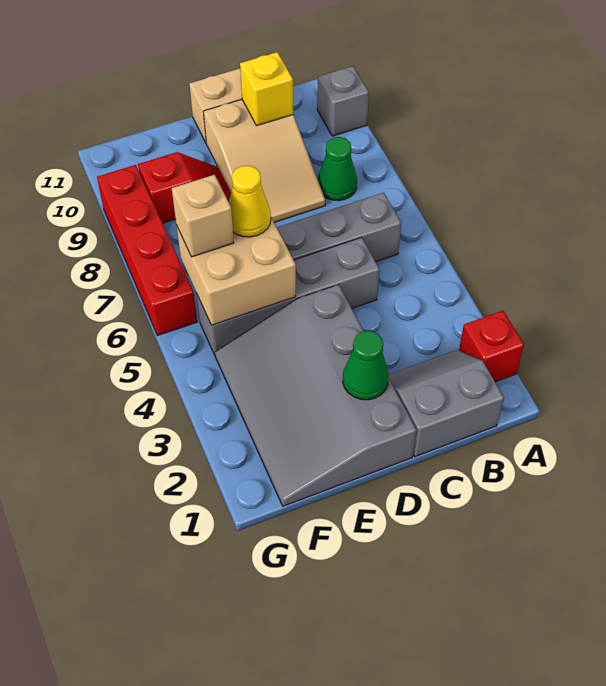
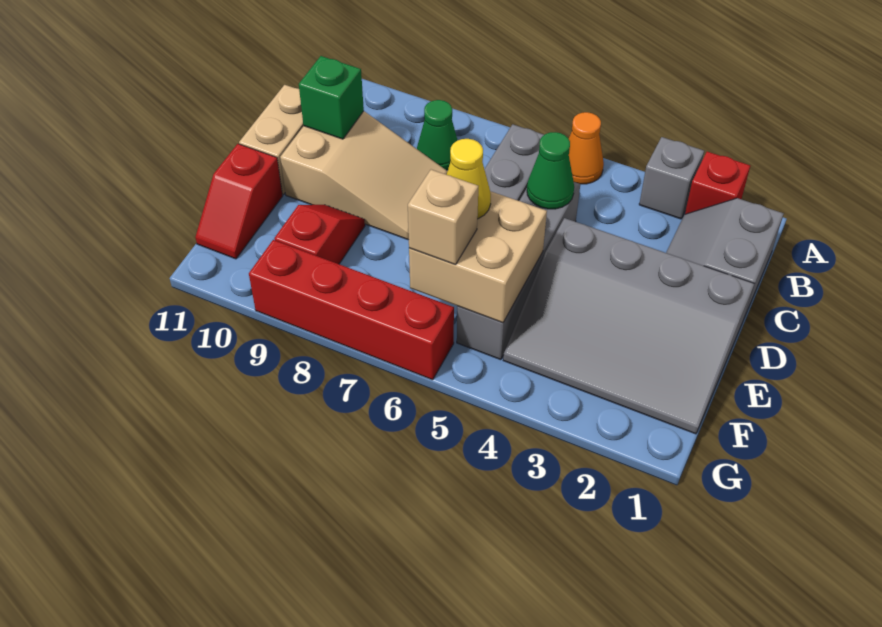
none -> orange 1x1 cone [569,112,604,184]
grey 1x1 brick [317,66,369,136] -> grey 1x1 brick moved to [639,137,704,219]
yellow 1x1 brick [240,52,293,126] -> green 1x1 brick [299,56,364,139]
green 1x1 cone [343,331,389,400] -> green 1x1 cone moved to [527,132,574,209]
none -> red 1x2 slope [195,144,283,259]

